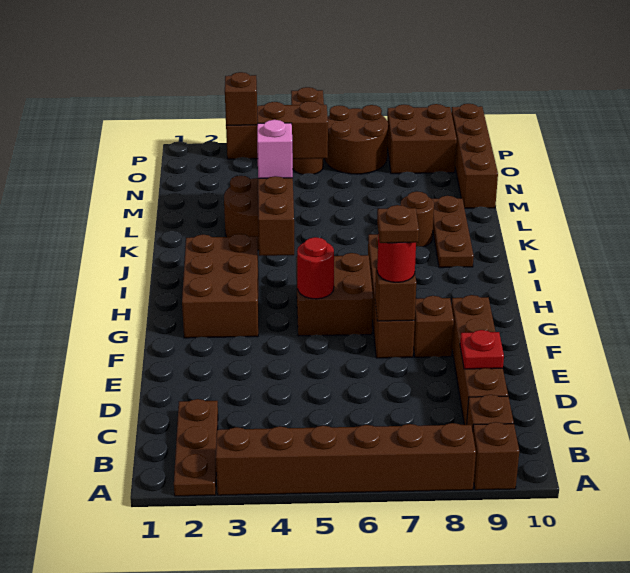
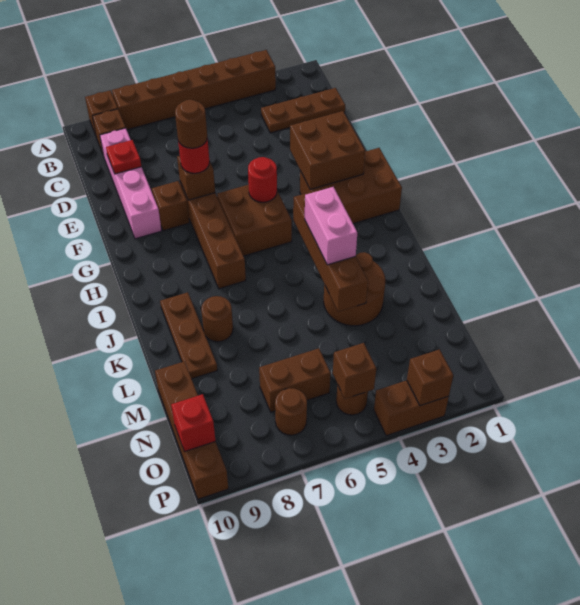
brown 1x3 plate [174,399,218,496] -> brown 1x3 plate turned to [261,88,345,133]
brown 1x4 brick [451,295,508,425] -> pink 1x4 brick [100,128,162,239]
brown 1x1 plate [377,205,419,243] -> brown 1x1 round brick [175,100,207,148]
brown 2x3 brick [182,234,258,338] -> brown 2x3 brick turned to [300,148,402,224]
pink 1x1 brick [257,120,293,178] -> pink 1x2 brick [305,187,357,265]
brown 1x2 brick [257,101,328,159] -> brown 1x2 brick moved to [259,348,331,412]
brown 2x2 round brick [324,105,388,174] -> brown 1x1 round brick [275,388,307,435]
brown 2x2 brick [387,104,457,174] -> brown 2x2 brick moved to [290,111,365,189]
none -> red 1x1 brick [171,394,215,452]

